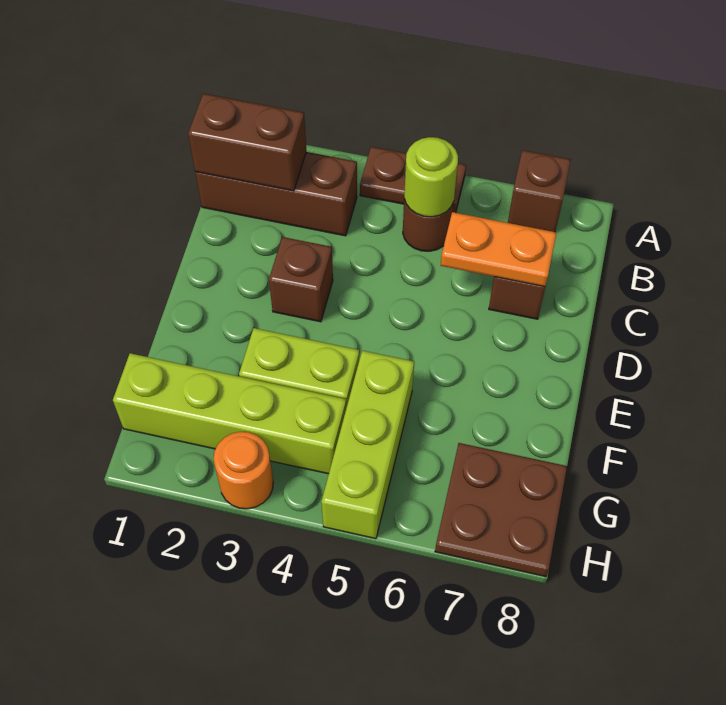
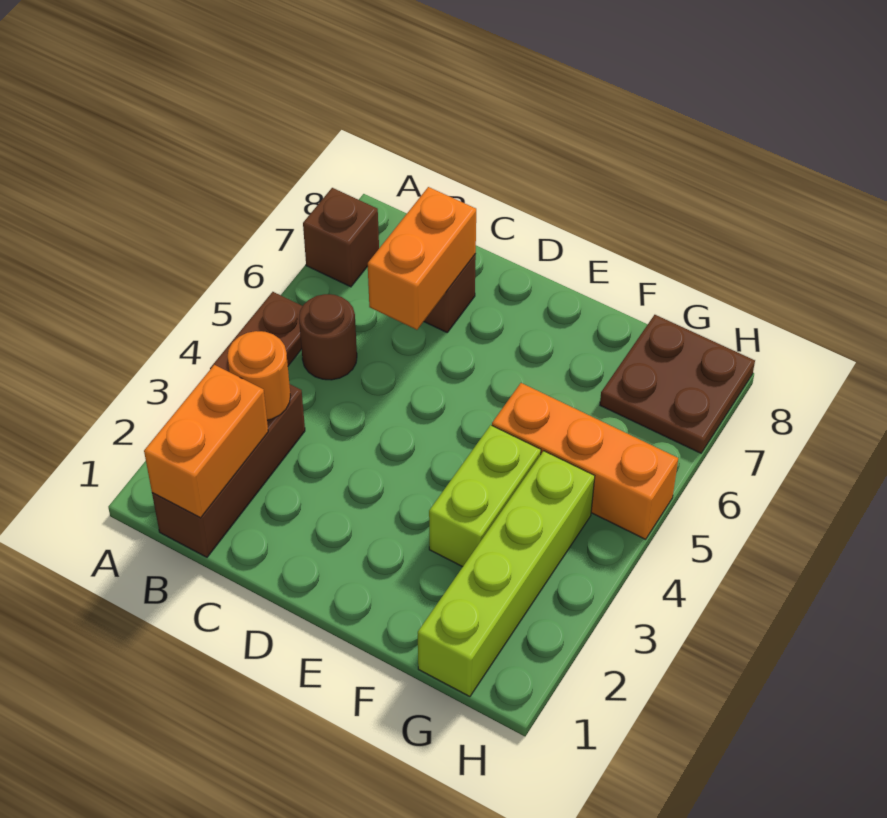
brown 1x2 brick [188,94,306,191] -> orange 1x2 brick [144,365,268,518]
lime 1x1 round brick [404,137,458,217] -> none
orange 1x2 plate [441,212,556,287] -> orange 1x2 brick [368,187,476,330]
brown 1x1 brick [269,237,333,322] -> none
lime 1x3 brick [321,351,414,539] -> orange 1x3 brick [492,383,678,539]
orange 1x1 round brick [214,432,273,509] -> orange 1x1 round brick moved to [227,331,290,420]

